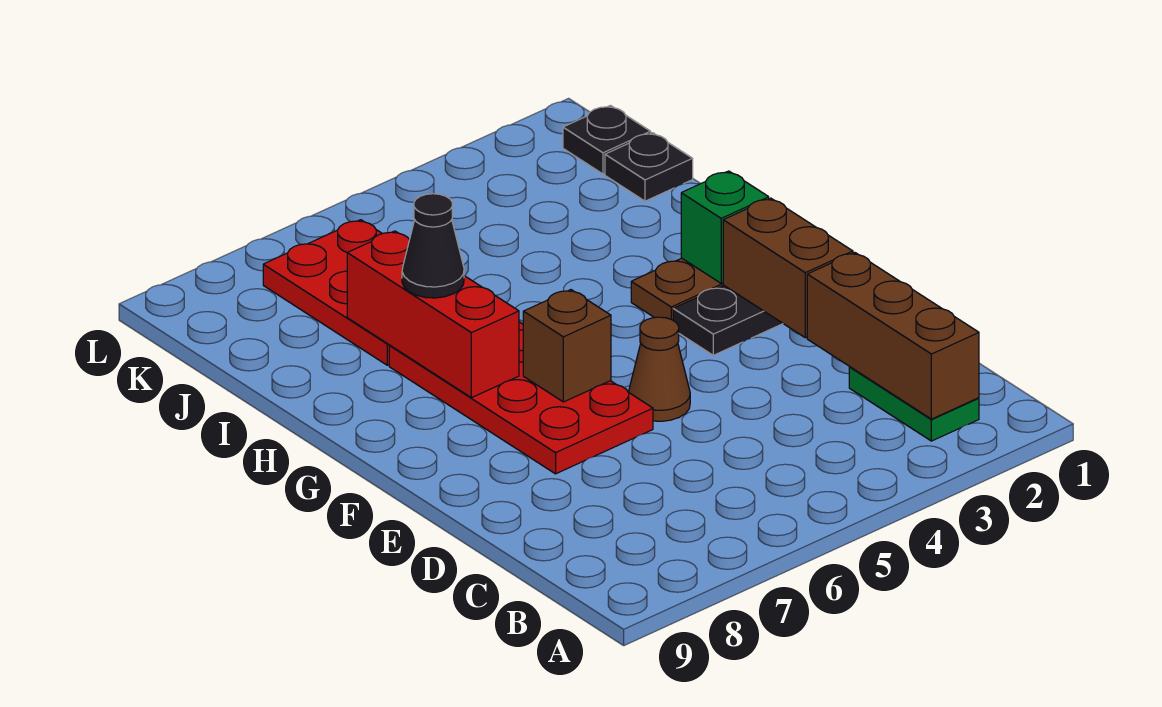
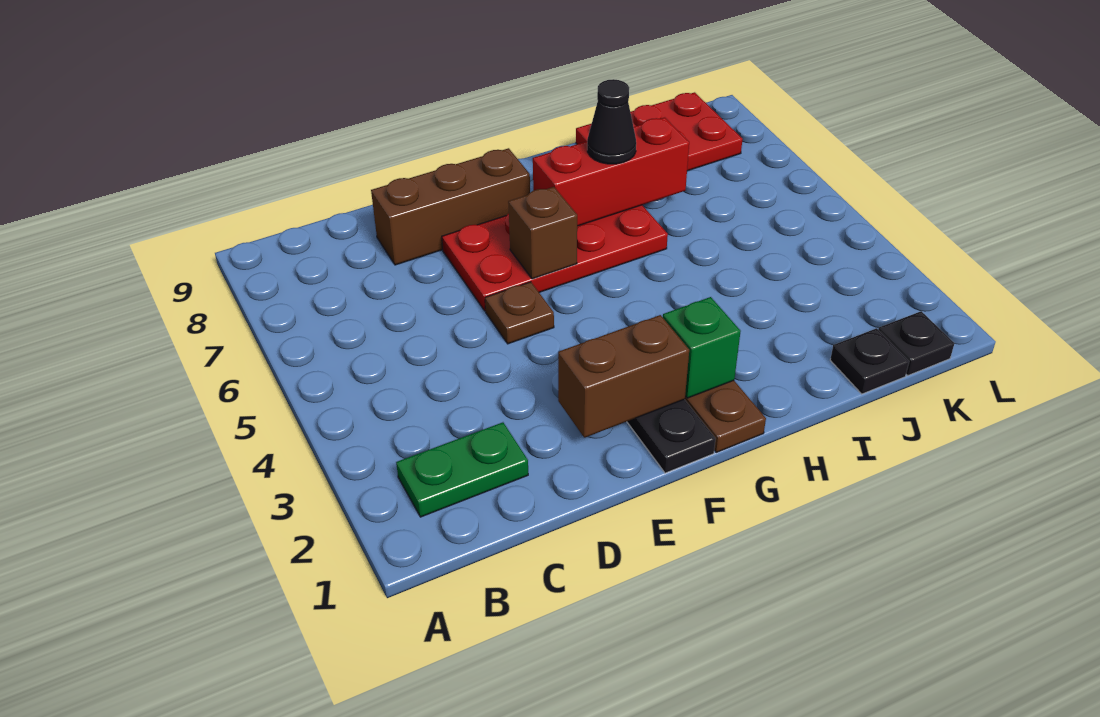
brown 1x3 brick [807,253,979,419] -> brown 1x3 brick moved to [371,148,530,265]
brown 1x1 cone [629,317,690,421] -> brown 1x1 plate [485,282,554,344]
red 2x3 plate [263,220,390,365] -> red 2x3 plate moved to [576,92,742,171]

